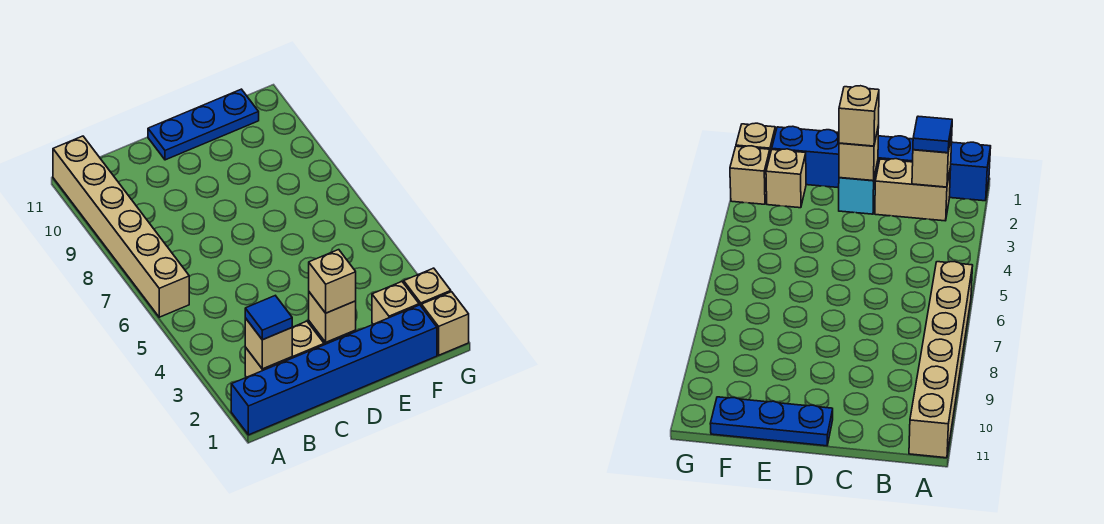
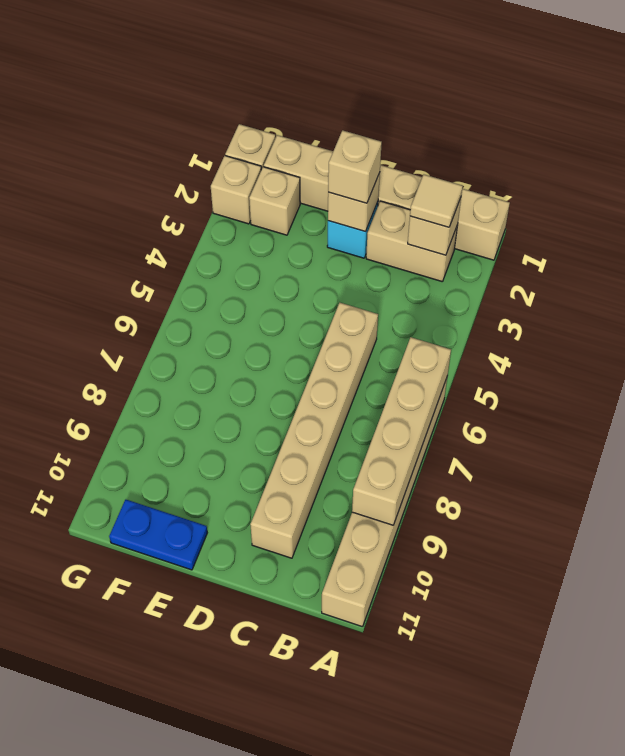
blue 1x6 brick [231,305,437,435] -> tan 1x6 brick [264,135,510,260]
none -> tan 1x4 brick [352,337,451,525]
blue 1x1 tile [245,296,292,340] -> tan 1x1 tile [410,175,463,227]
none -> tan 1x6 brick [250,303,378,558]
blue 1x3 plate [148,89,259,160] -> blue 1x2 plate [109,500,207,570]

